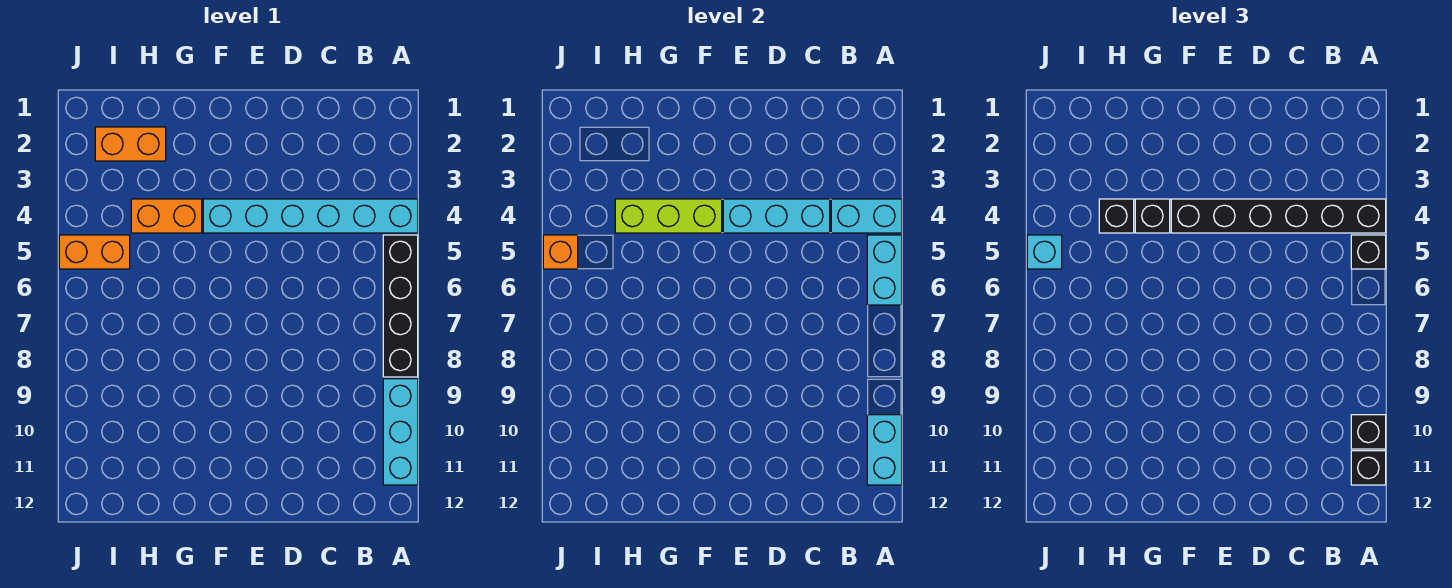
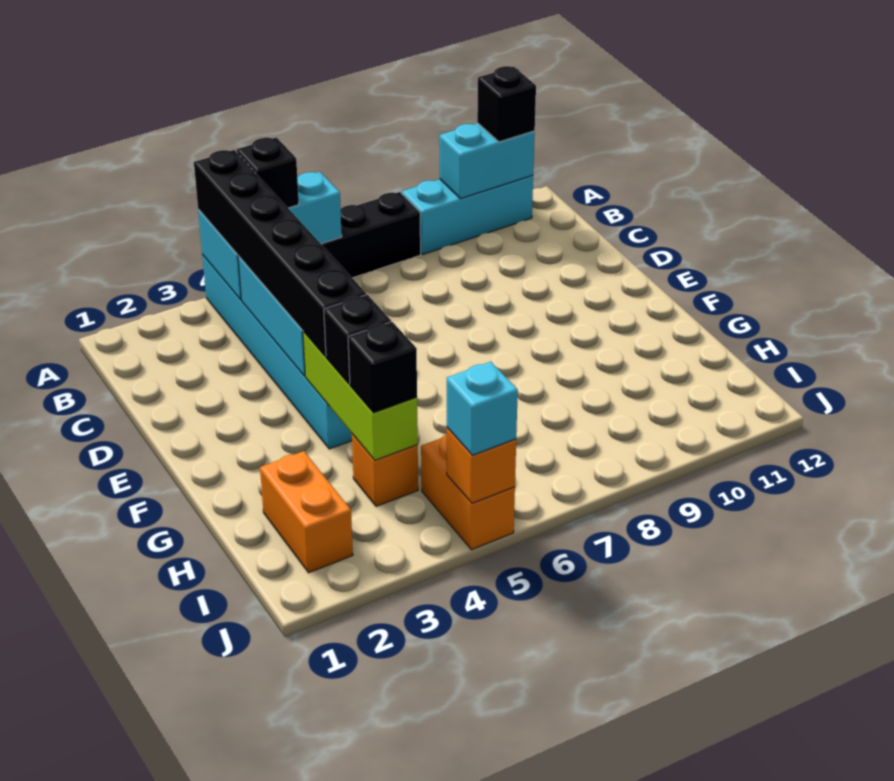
black 1x1 brick [1351,415,1386,449] -> none
orange 1x2 brick [131,199,202,233] -> orange 1x1 brick [352,434,418,506]

